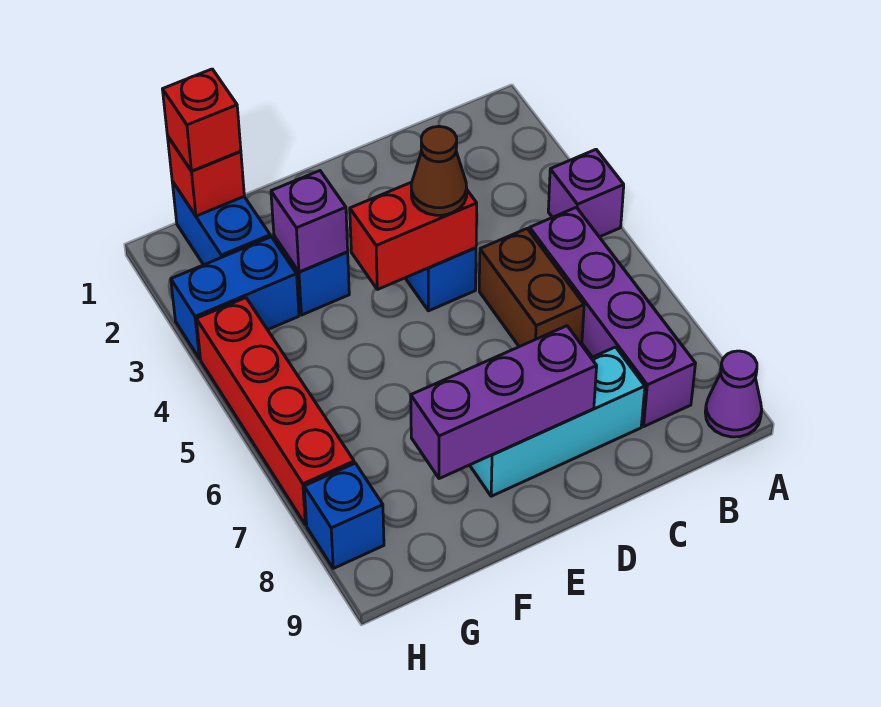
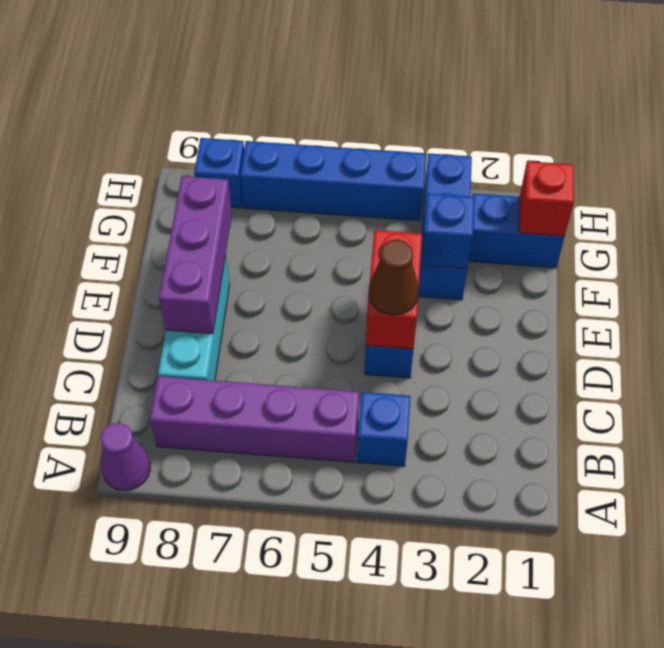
purple 1x1 brick [548,150,624,237] -> none
none -> blue 1x1 brick [357,392,411,466]
brown 1x2 brick [479,229,584,347] -> none
purple 1x1 brick [271,171,348,272] -> blue 1x1 brick [421,193,474,269]
red 1x1 brick [162,69,241,171] -> none
red 1x4 brick [196,298,354,525] -> blue 1x4 brick [240,141,426,221]

